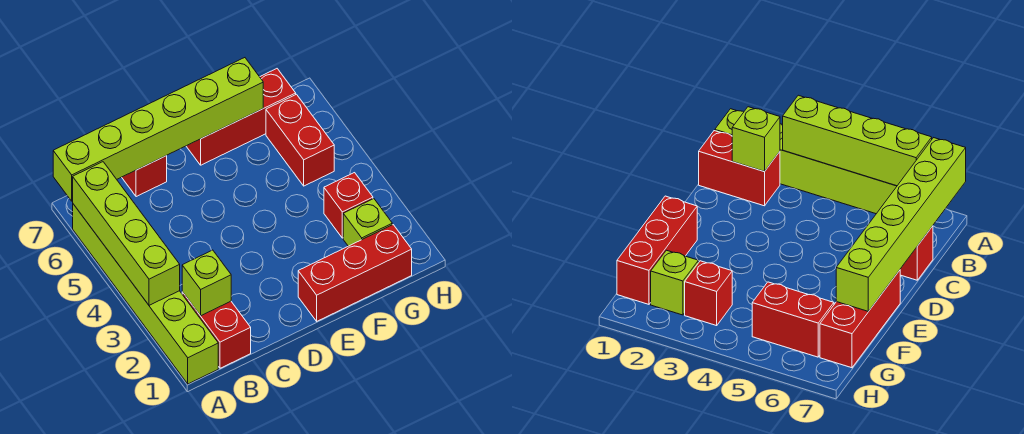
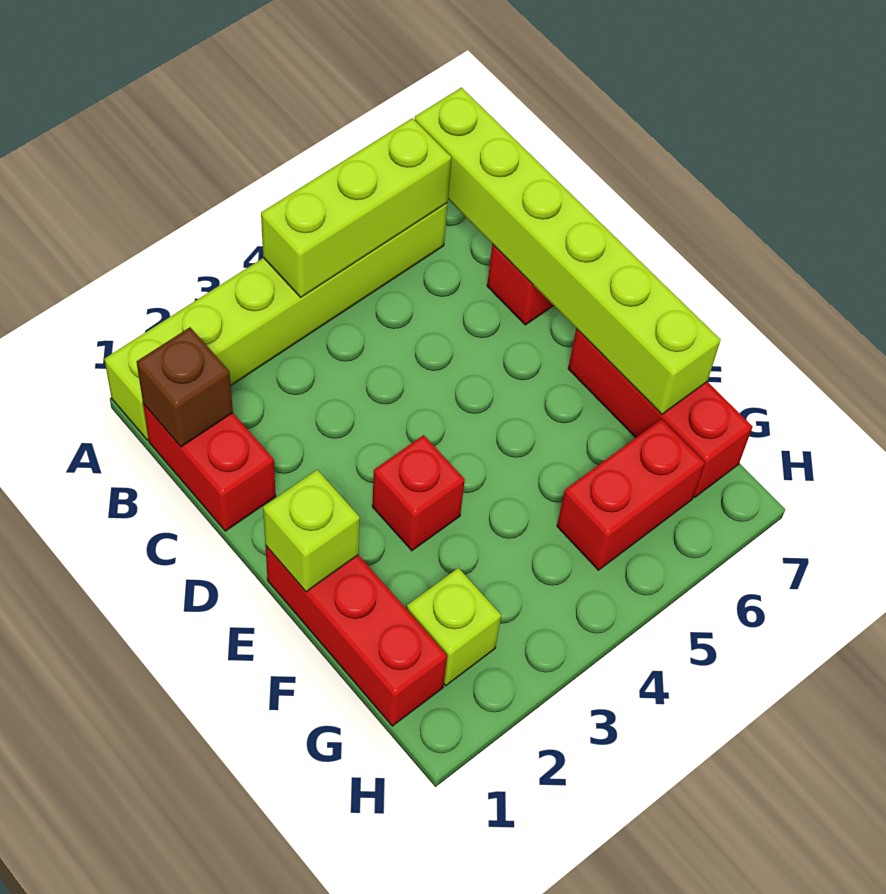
lime 1x4 brick [73,162,180,305] -> lime 1x3 brick [261,118,451,297]
red 1x2 brick [182,292,251,368] -> red 1x2 brick turned to [143,404,276,531]
none -> brown 1x1 brick [137,327,233,447]
lime 1x1 brick [182,250,231,316] -> lime 1x1 brick moved to [263,470,360,592]
red 1x1 brick [324,173,373,238] -> red 1x1 brick moved to [372,435,465,551]

